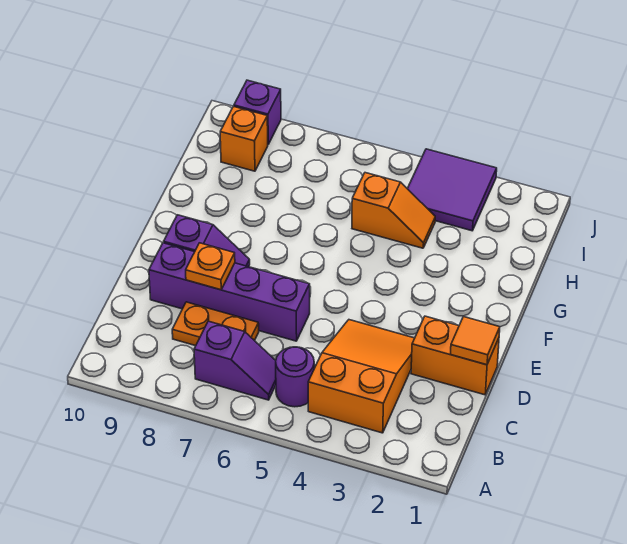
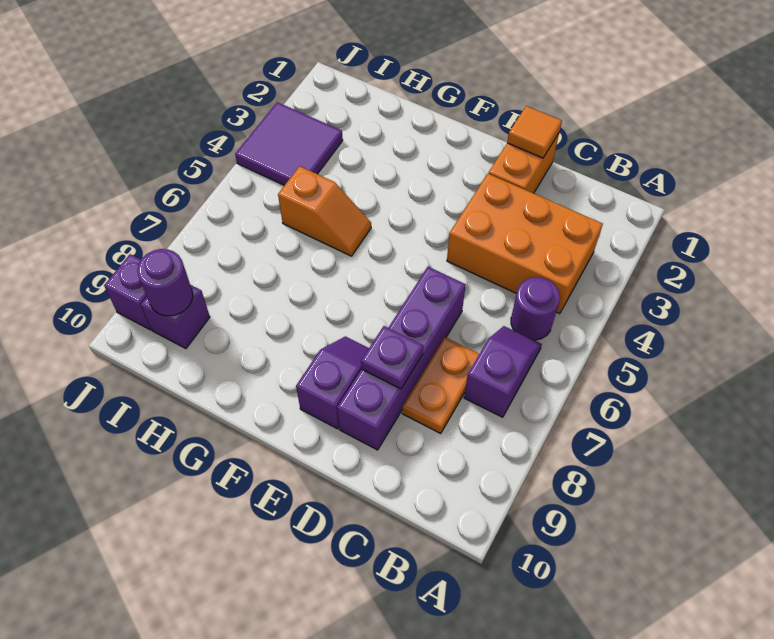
orange 2x3 slope [308,320,415,433] -> orange 2x3 brick [447,174,603,314]
orange 1x1 plate [186,243,235,290] -> purple 1x1 plate [361,326,423,389]
orange 1x2 slope [352,173,435,248] -> orange 1x2 slope turned to [278,166,371,256]
orange 1x1 brick [220,106,268,171] -> purple 1x1 brick [141,285,210,349]
none -> purple 1x1 round brick [137,249,193,316]

